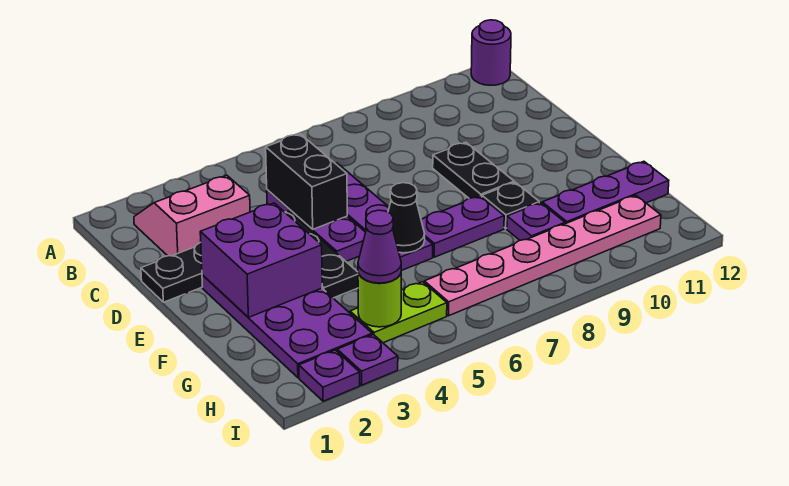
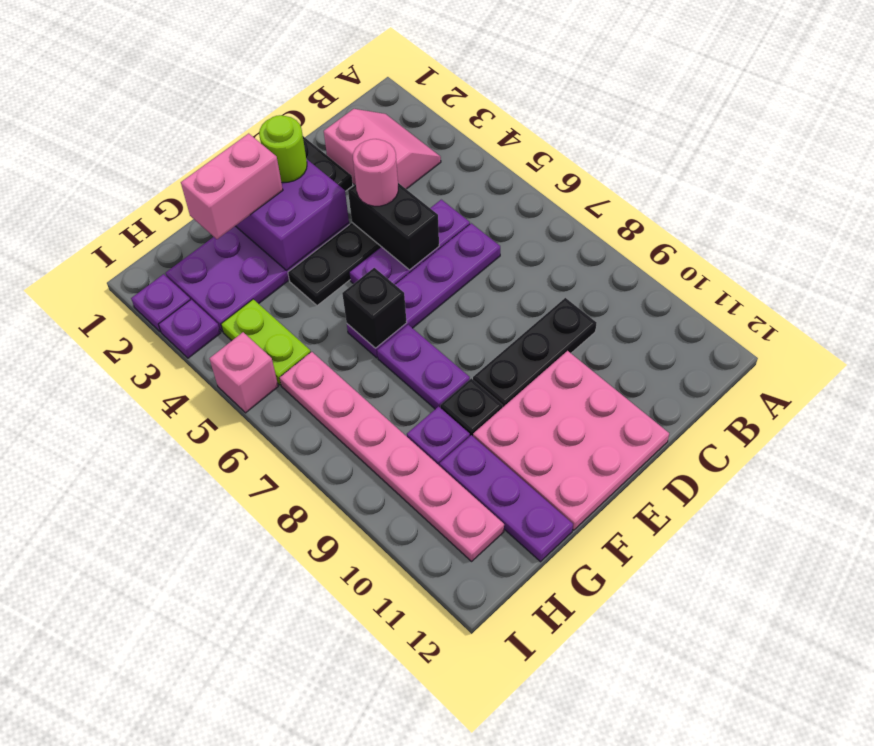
purple 1x1 round brick [471,20,511,85] -> none
black 1x2 brick [266,134,347,229] -> black 1x2 brick turned to [348,183,439,270]
none -> pink 1x1 round brick [353,139,398,206]
black 1x2 plate [433,142,514,198] -> black 1x3 plate [473,298,597,407]
none -> pink 3x3 plate [473,351,669,530]
none -> pink 1x2 brick [181,133,283,239]
black 1x1 cone [388,183,425,253] -> black 1x1 brick [342,268,407,348]
lime 1x1 round brick [358,272,401,327] -> lime 1x1 round brick moved to [259,115,307,182]
purple 1x1 cone [358,210,401,283] -> none
none -> pink 1x1 brick [209,332,278,413]

